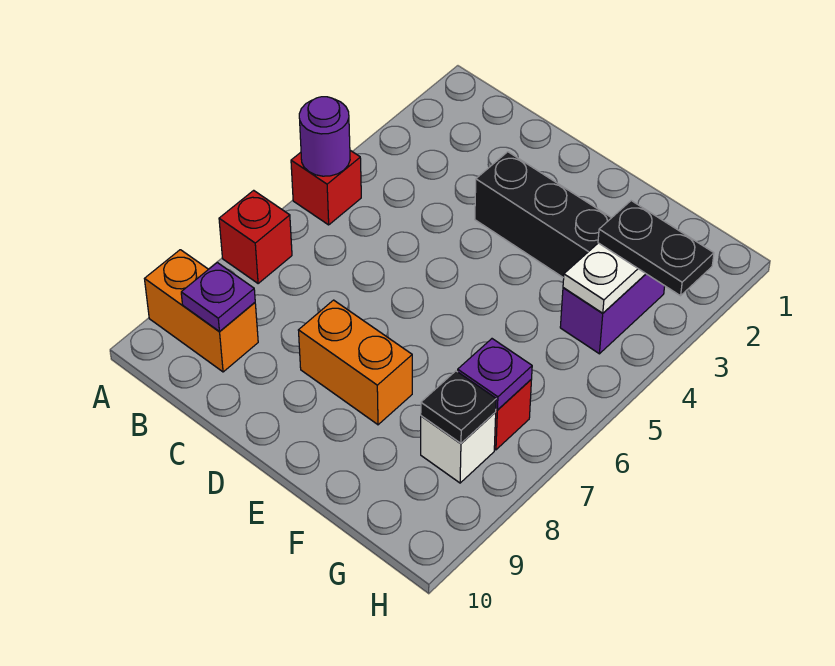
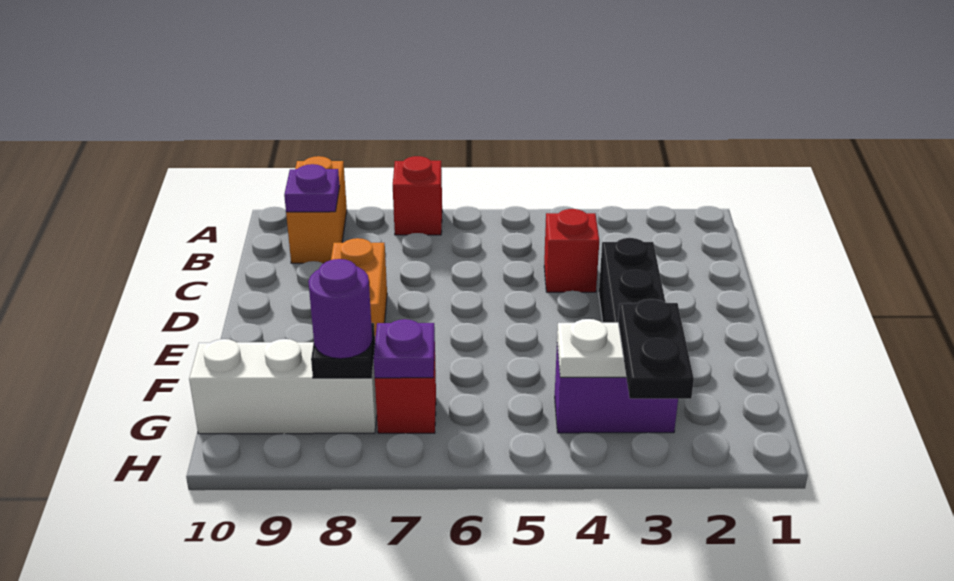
red 1x1 brick [291,150,361,225] -> red 1x1 brick moved to [544,209,599,292]
purple 1x1 round brick [299,97,350,176] -> purple 1x1 round brick moved to [308,259,372,359]
white 1x1 brick [421,412,496,483] -> white 1x3 brick [189,339,377,434]

